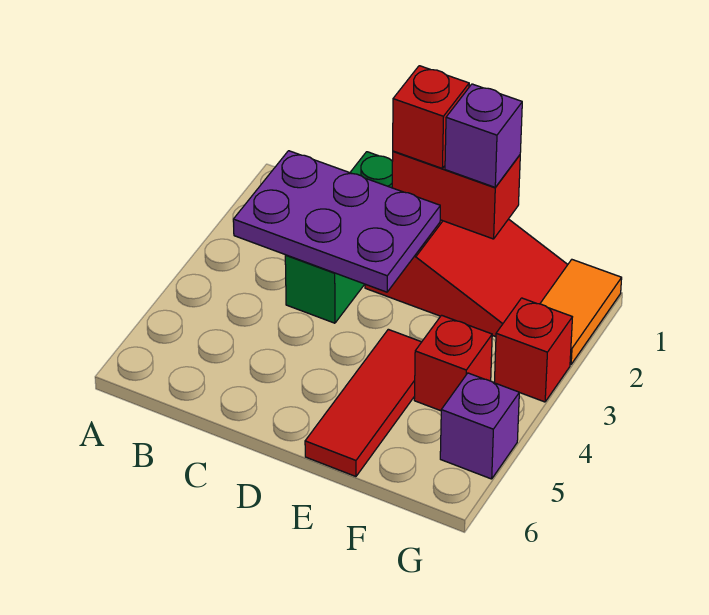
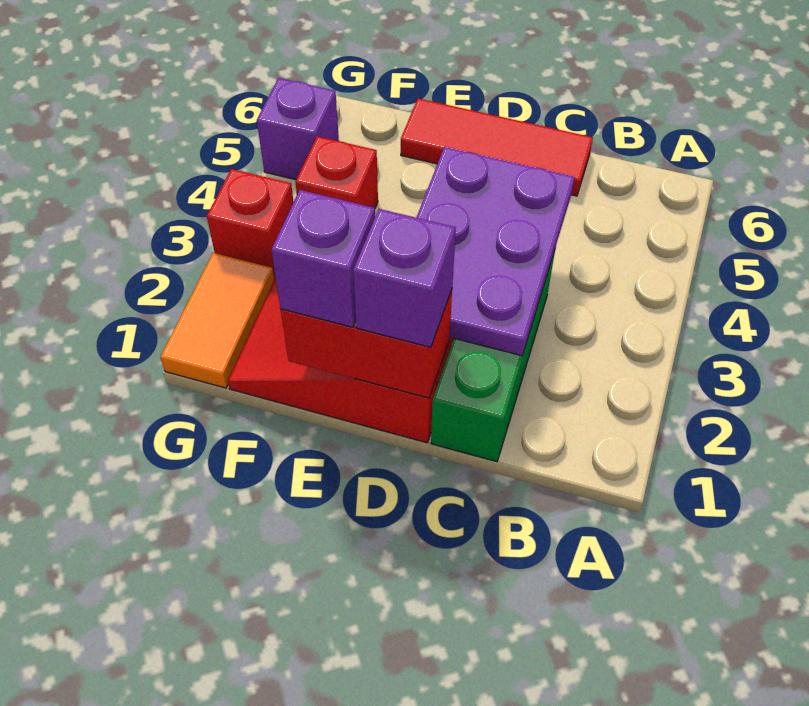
purple 2x3 plate [233,151,440,292] -> purple 2x3 plate turned to [416,147,575,356]
red 1x1 brick [393,66,469,168] -> purple 1x1 brick [353,209,456,347]
red 1x3 tile [305,329,421,477] -> red 1x3 tile turned to [401,98,593,196]

